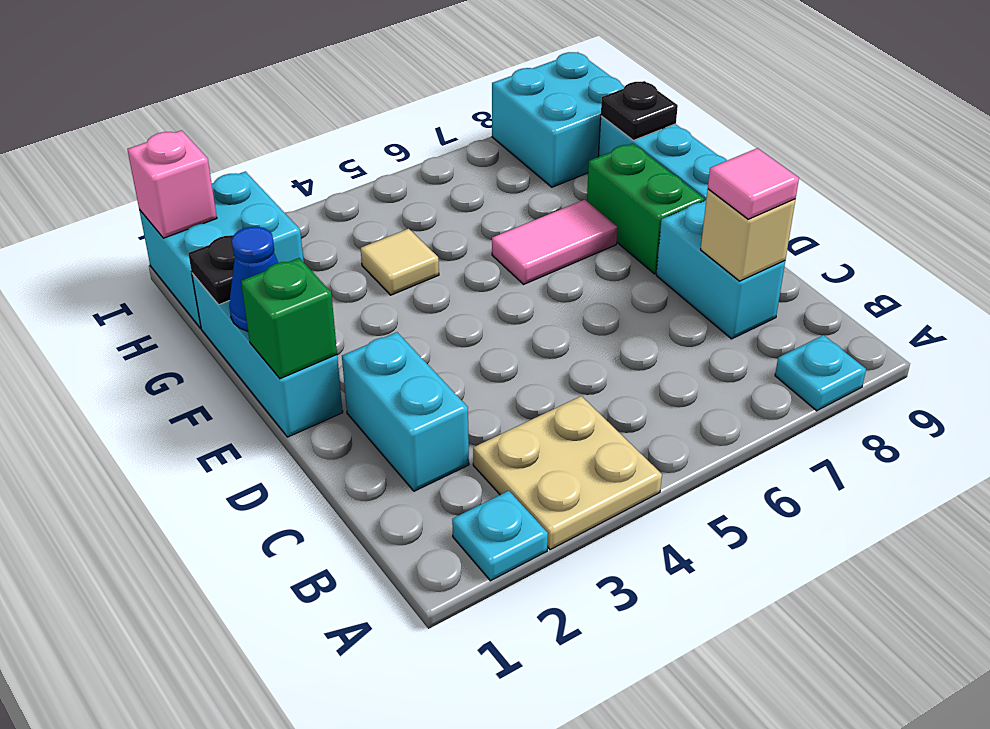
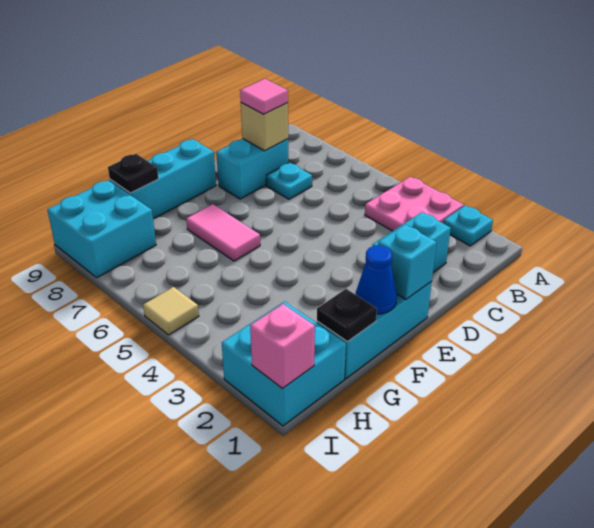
tan 2x2 plate [473,396,662,550] -> pink 2x2 plate [365,177,464,231]
cyan 1x1 plate [775,335,866,411] -> cyan 1x1 plate moved to [266,163,312,199]
green 1x1 brick [241,258,337,379] -> cyan 1x1 brick [378,224,437,299]
green 1x2 brick [587,143,704,274] -> none
tan 1x1 tile [361,229,439,295] -> tan 1x1 tile moved to [143,287,199,335]

